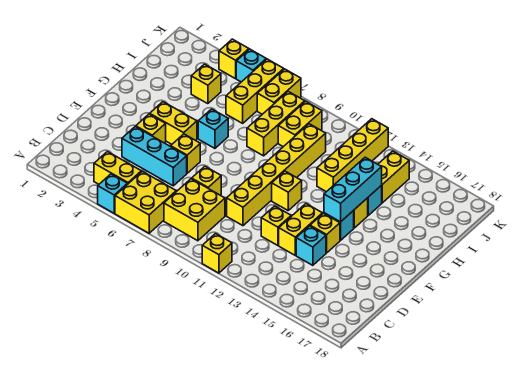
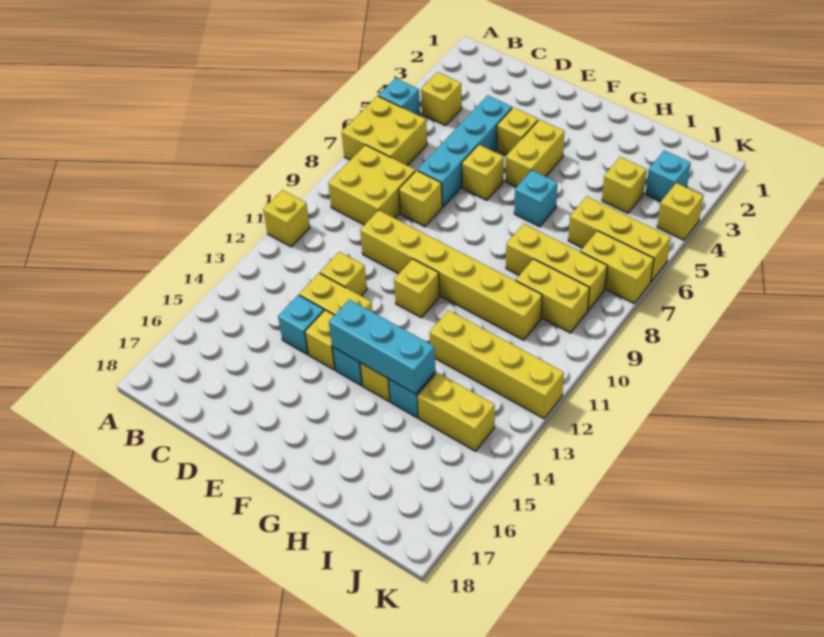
yellow 1x2 brick [94,152,141,184] -> yellow 1x1 brick [421,72,462,125]
cyan 1x3 brick [122,127,187,186] -> cyan 1x4 brick [417,95,512,207]
cyan 1x1 brick [236,49,266,82] -> cyan 1x1 brick moved to [646,150,691,202]

